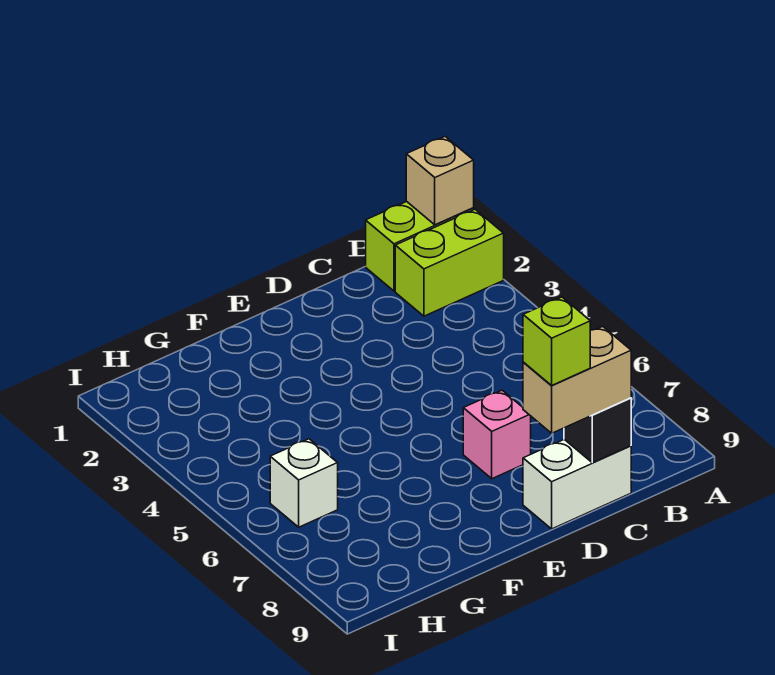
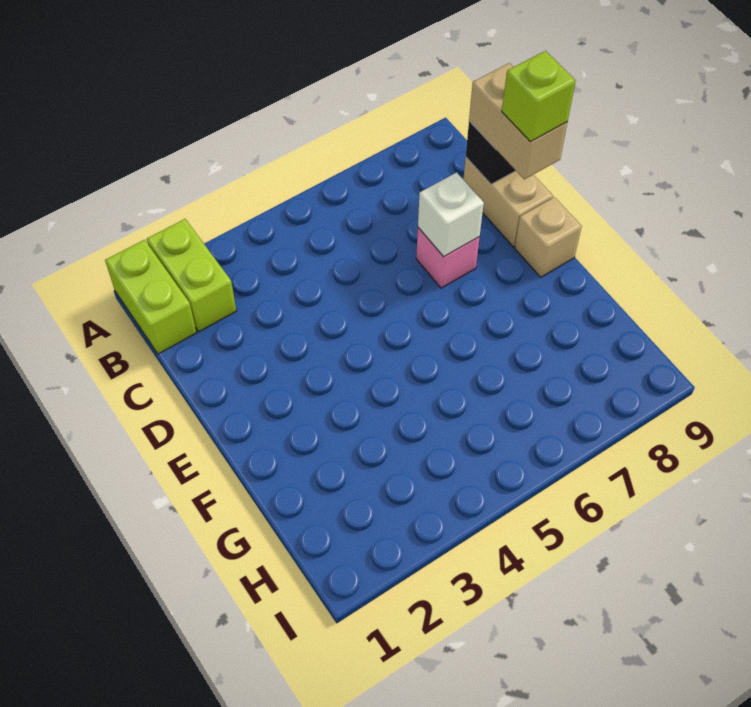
tan 1x1 brick [406,136,474,225] -> tan 1x1 brick moved to [515,197,582,277]
white 1x2 brick [523,439,631,529] -> tan 1x2 brick [463,157,553,247]
white 1x1 brick [270,439,338,527] -> white 1x1 brick moved to [418,172,484,257]

